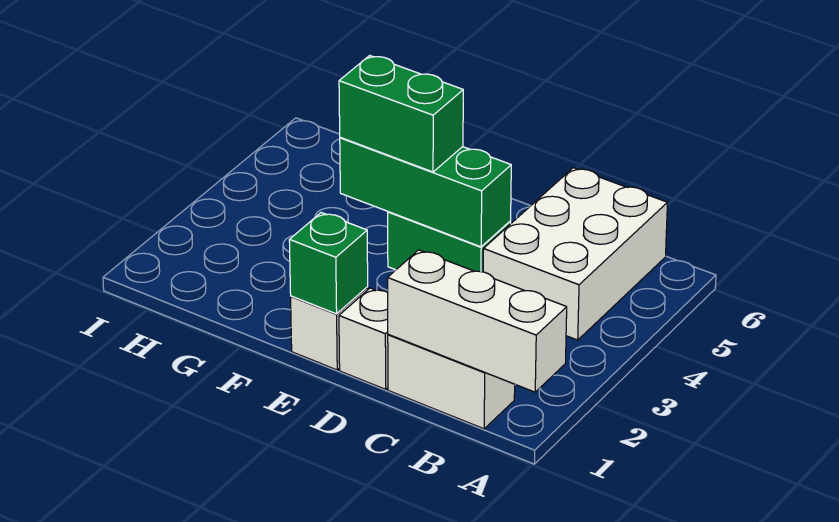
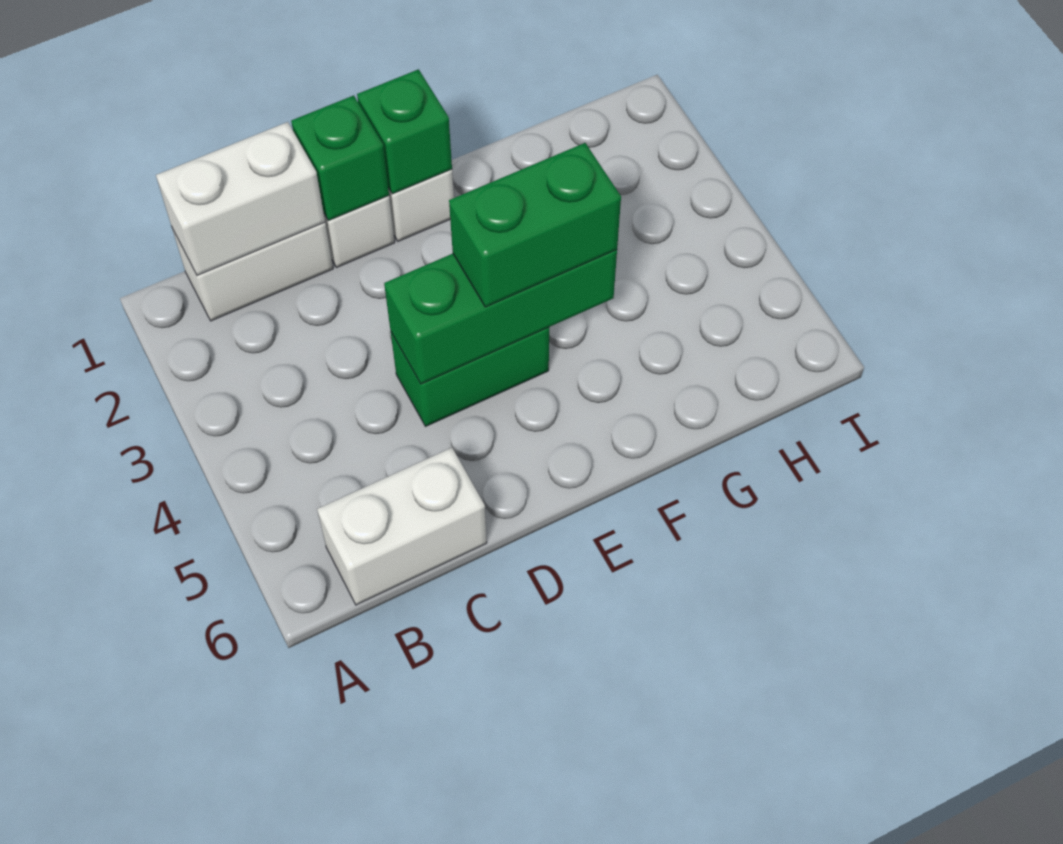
white 1x3 brick [388,250,567,392] -> white 1x2 brick [156,122,325,275]
white 2x3 brick [483,168,667,340] -> white 1x2 brick [317,448,487,605]
none -> green 1x1 brick [291,95,389,221]

